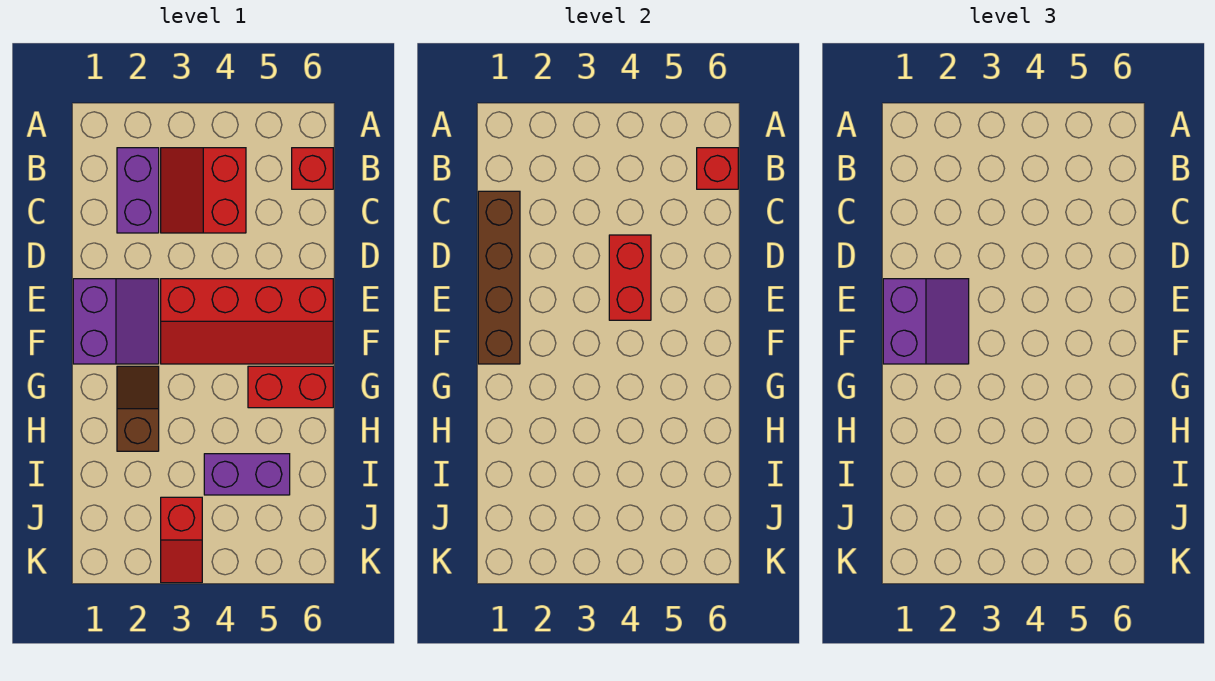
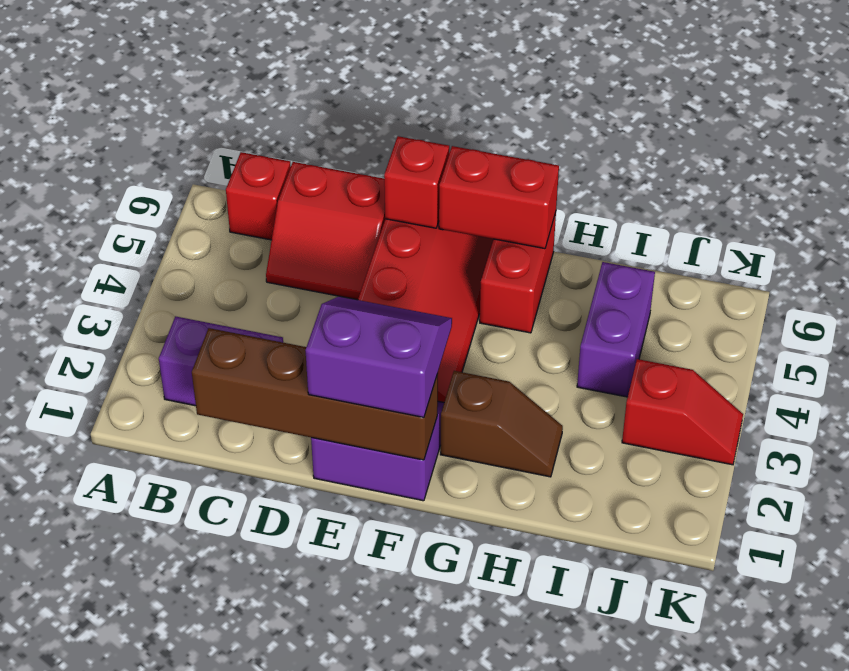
red 2x2 slope [161,148,246,233] -> red 2x2 slope moved to [266,162,385,300]
red 1x1 brick [697,148,738,189] -> red 1x1 brick moved to [384,136,449,228]
red 1x2 brick [609,235,651,320] -> red 1x2 brick moved to [439,146,559,249]
brown 1x2 slope [117,366,159,451] -> brown 1x2 slope turned to [440,371,563,477]

